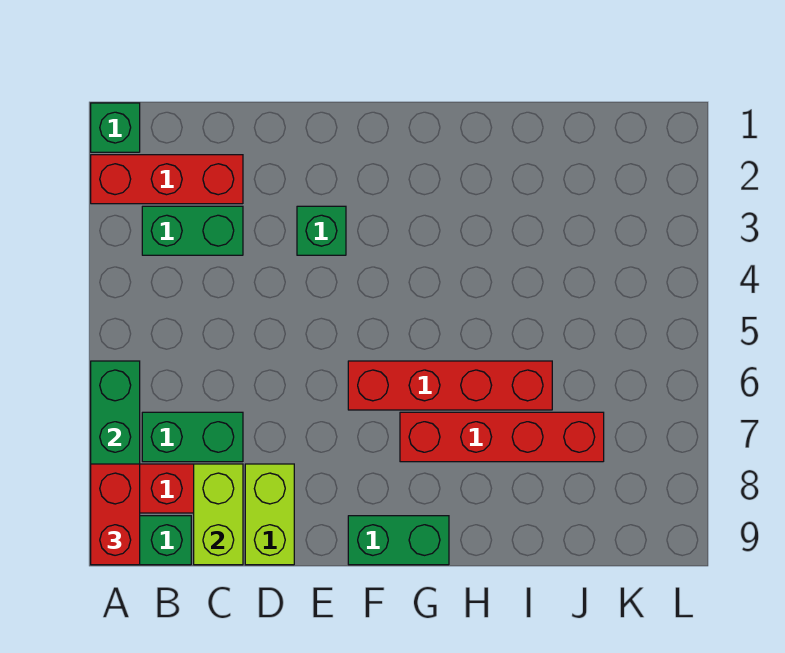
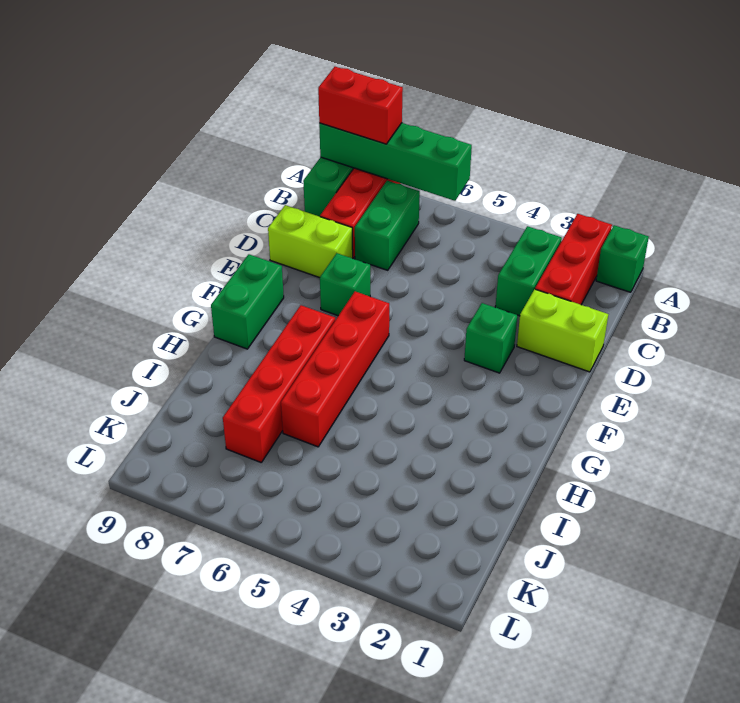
lime 1x2 brick [194,464,243,565] -> lime 1x2 brick moved to [517,289,608,372]
none -> green 1x1 brick [320,253,370,316]

